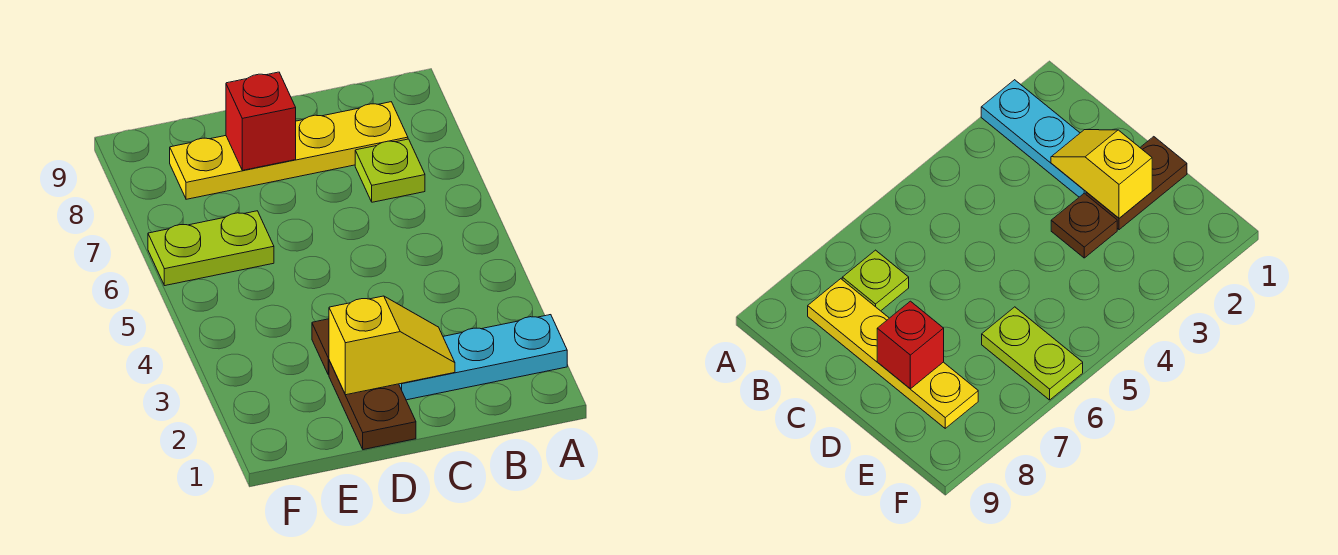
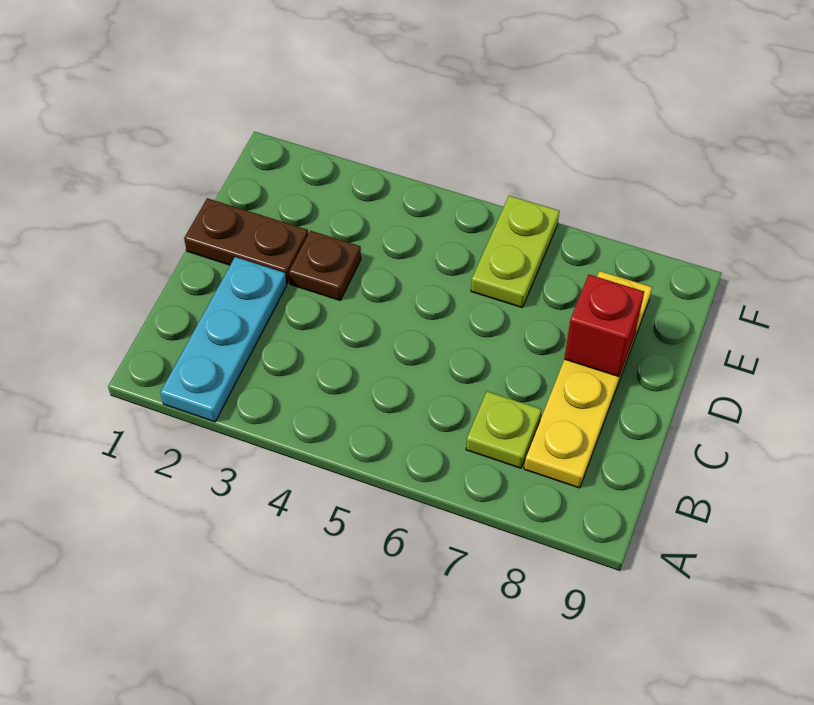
yellow 1x2 slope [329,296,455,395] -> none

